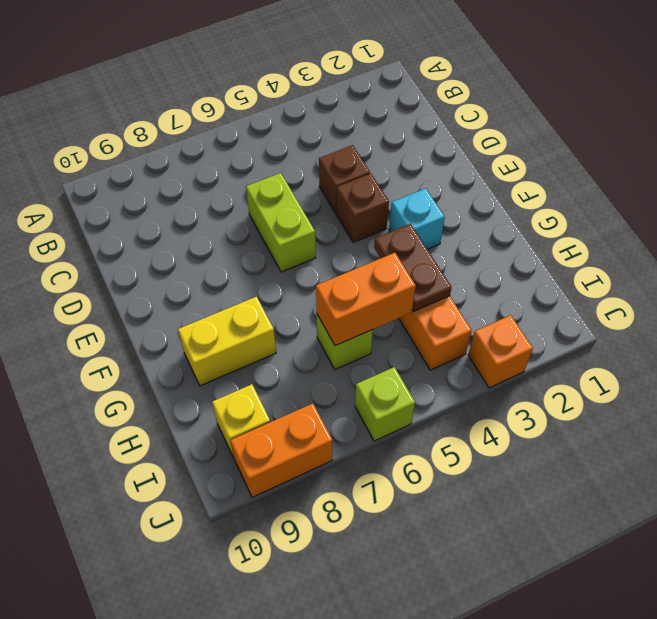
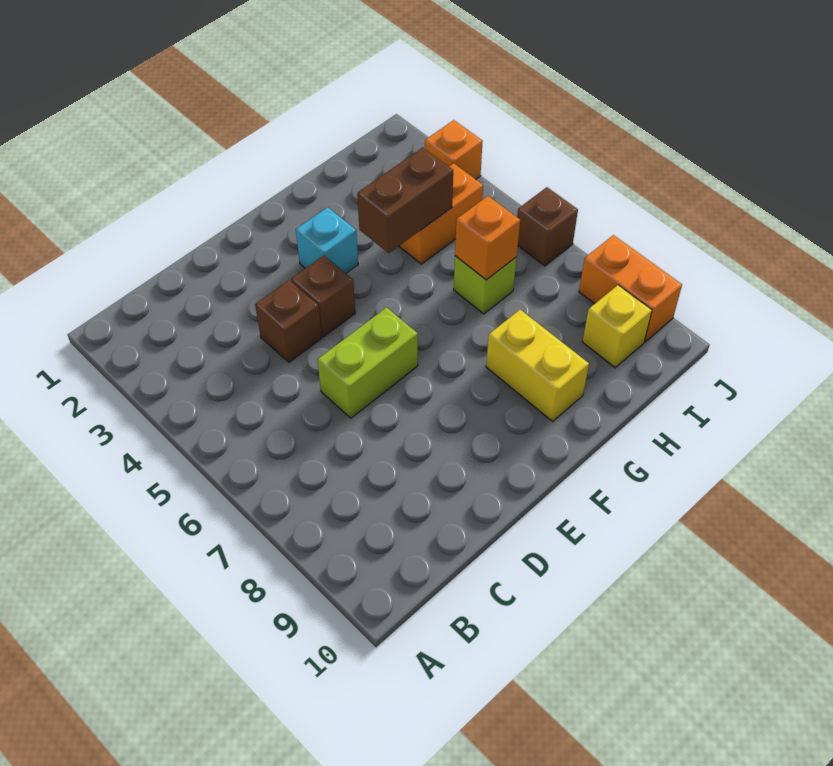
brown 1x2 plate [374,224,452,311] -> brown 1x2 brick [357,147,453,253]
orange 1x2 brick [316,253,416,346] -> orange 1x1 brick [455,196,520,280]
lime 1x1 brick [355,367,415,441] -> brown 1x1 brick [517,187,578,266]

